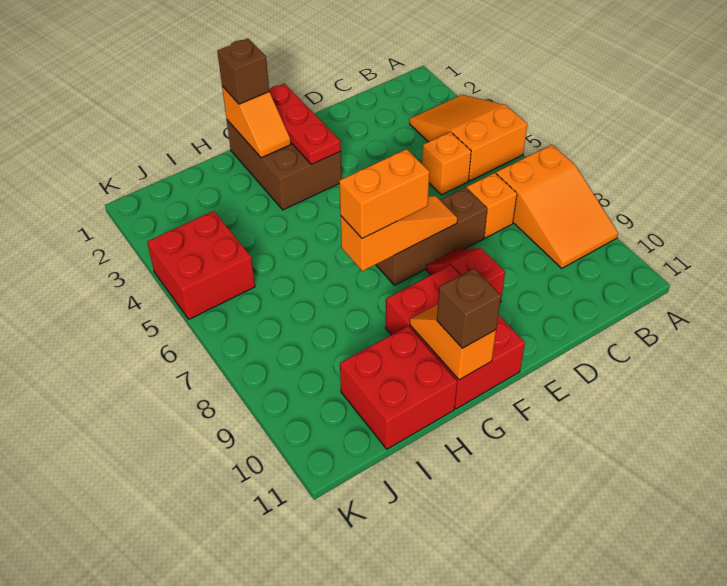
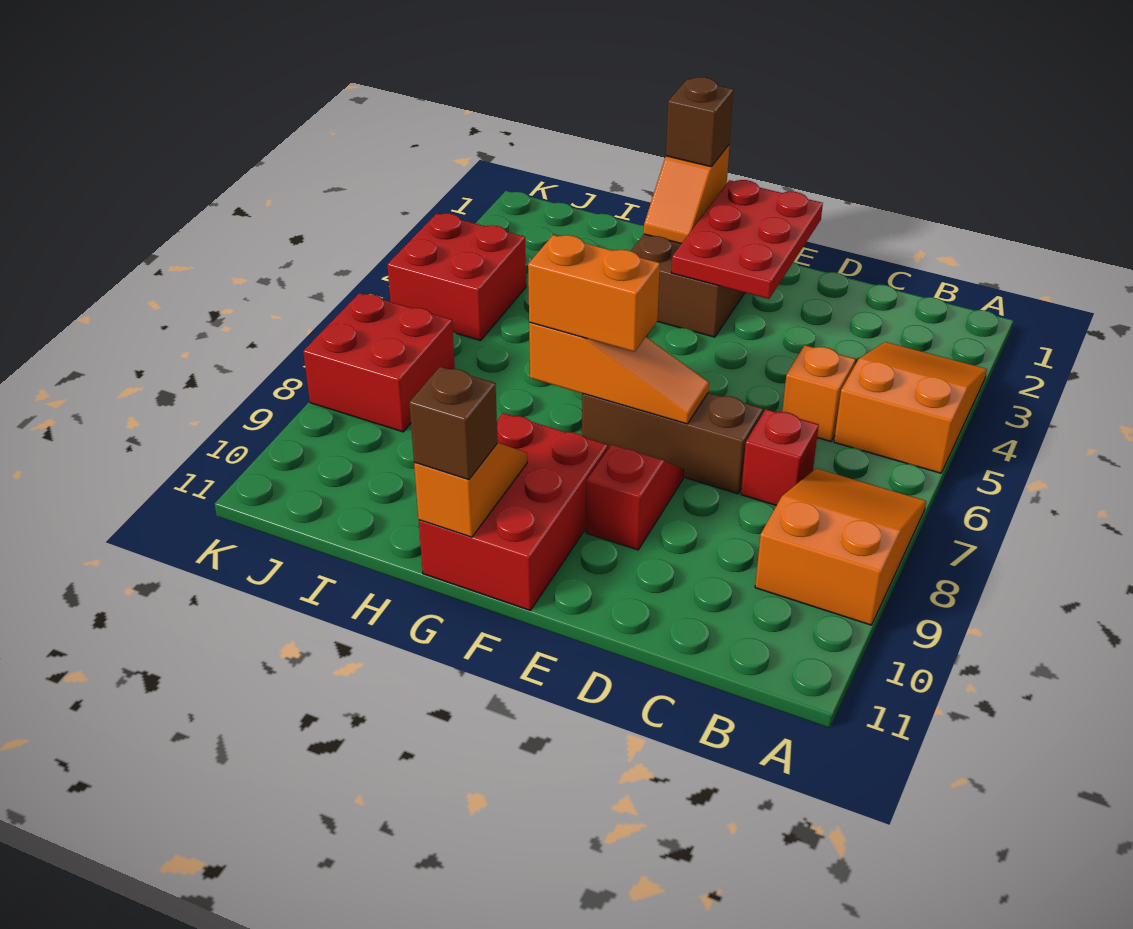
orange 2x3 slope [496,145,618,268] -> orange 2x3 slope turned to [755,469,926,625]
orange 1x1 brick [467,173,517,238] -> red 1x1 brick [741,409,819,506]
red 1x3 plate [269,84,341,164] -> red 2x3 plate [671,180,823,299]
red 2x2 brick [340,326,457,449] -> red 2x2 brick moved to [303,293,455,432]

